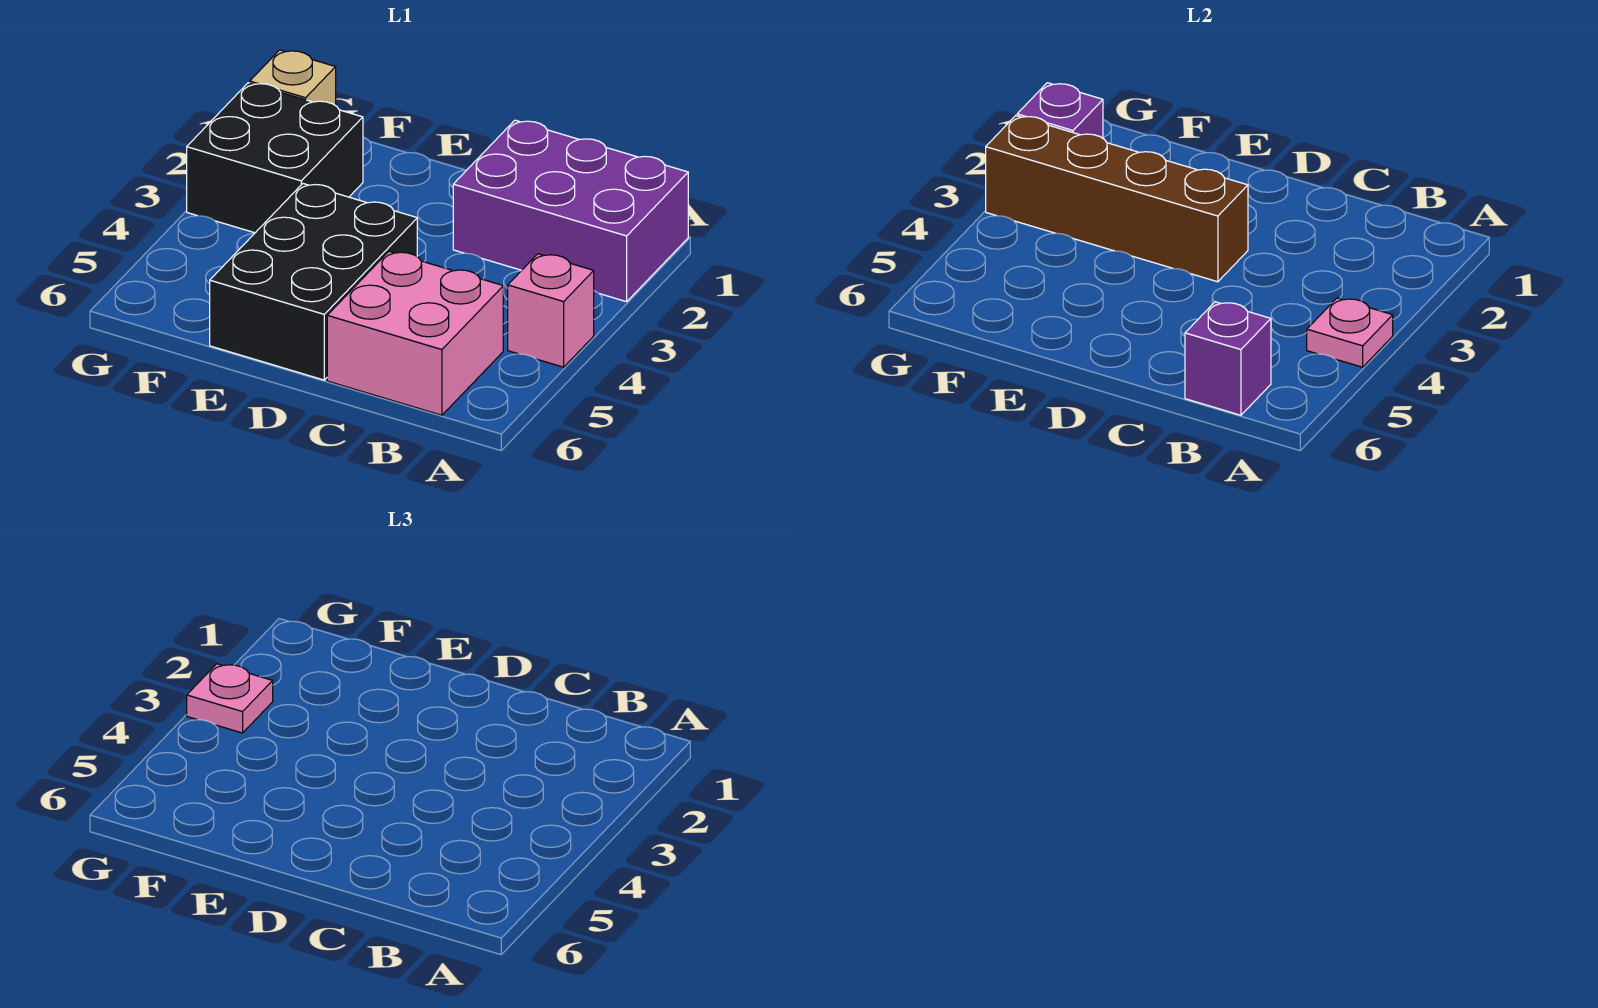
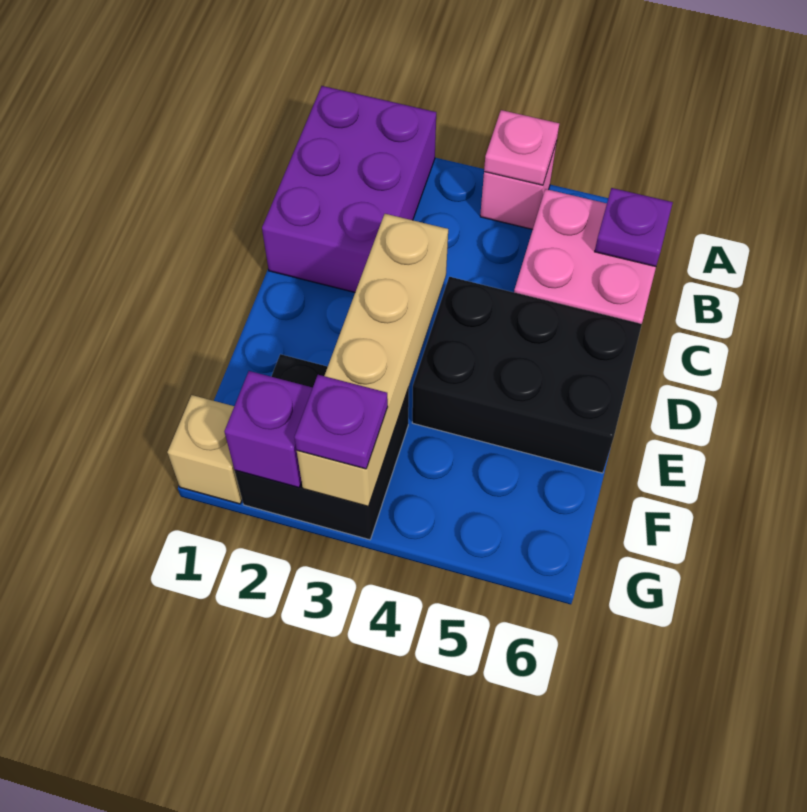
purple 1x1 brick [1185,302,1271,415] -> purple 1x1 plate [595,188,673,267]
brown 1x4 brick [986,116,1248,282] -> tan 1x4 brick [297,214,448,507]
pink 1x1 plate [187,664,273,733] -> purple 1x1 plate [294,375,388,469]

